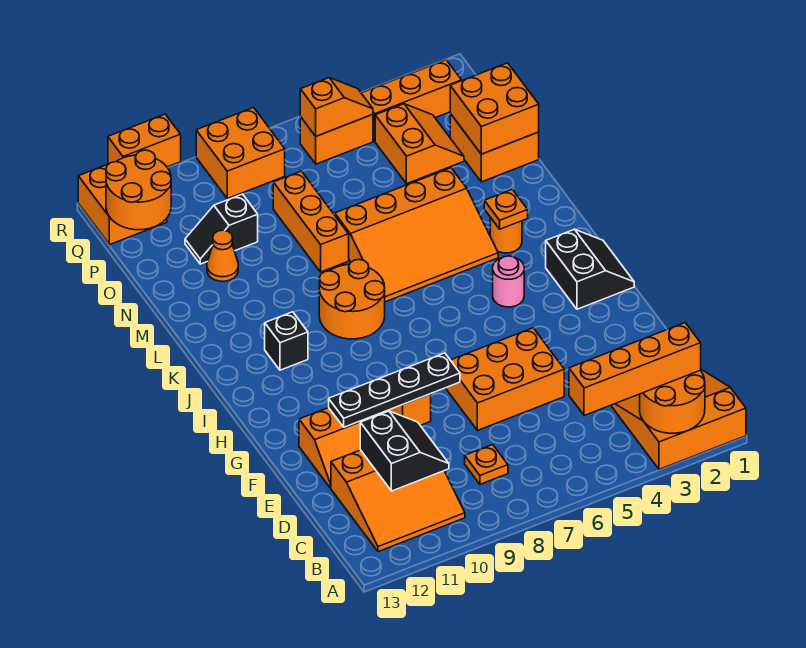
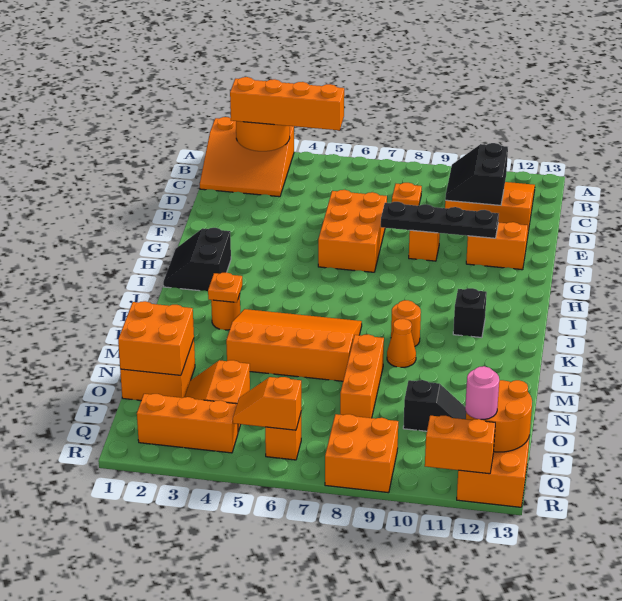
orange 2x3 brick [446,328,564,431] -> orange 2x3 brick turned to [318,190,387,272]
pink 1x1 round brick [493,256,524,307] -> pink 1x1 round brick moved to [465,366,499,419]
orange 2x2 round brick [319,260,385,339] -> orange 1x1 round brick [391,300,421,346]
orange 1x1 cone [207,230,238,281] -> orange 1x1 cone moved to [387,319,416,367]
orange 1x2 brick [300,114,373,164] -> orange 1x1 brick [265,414,301,460]

